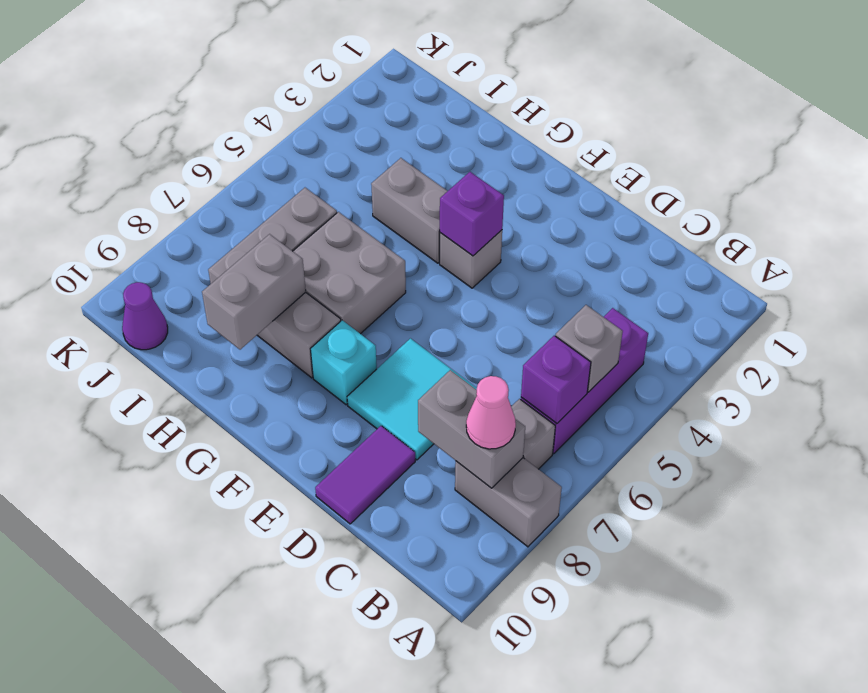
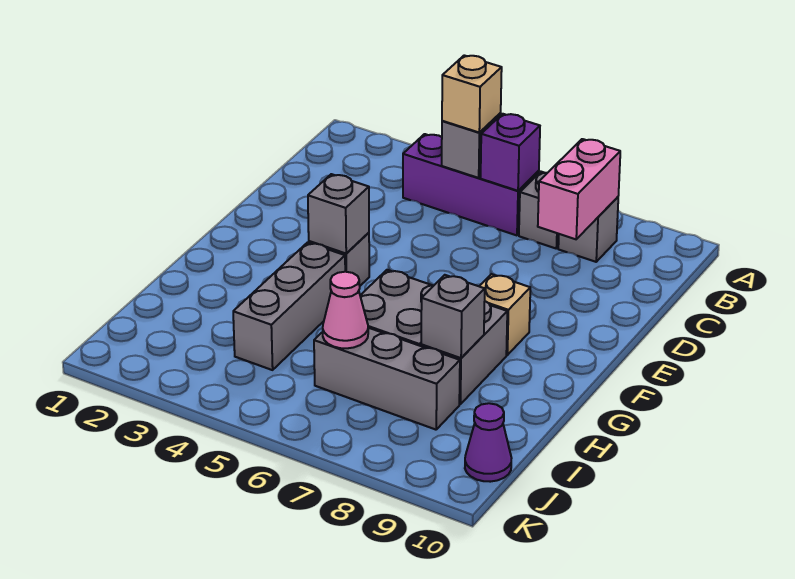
grey 1x2 brick [455,458,562,547] -> grey 1x1 brick [558,197,618,262]
none -> tan 1x1 brick [442,55,502,133]
grey 1x2 brick [418,370,525,488] -> pink 1x2 brick [538,139,620,239]
pink 1x1 cone [466,376,516,449] -> pink 1x1 cone moved to [323,272,368,348]
cyan 2x2 tile [347,338,477,460] -> none
purple 1x2 tile [315,426,415,524] -> none
purple 1x1 brick [440,172,504,256] -> grey 1x1 brick [308,174,369,253]
cyan 1x1 brick [311,320,377,405] -> tan 1x1 brick [479,274,530,355]
grey 1x2 brick [371,158,447,263] -> grey 1x3 brick [233,242,345,370]
grey 1x2 brick [202,234,306,350] -> grey 1x1 brick [421,275,485,358]

